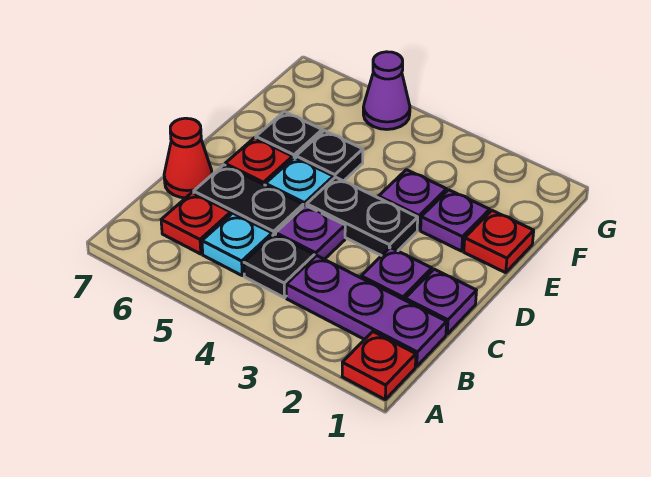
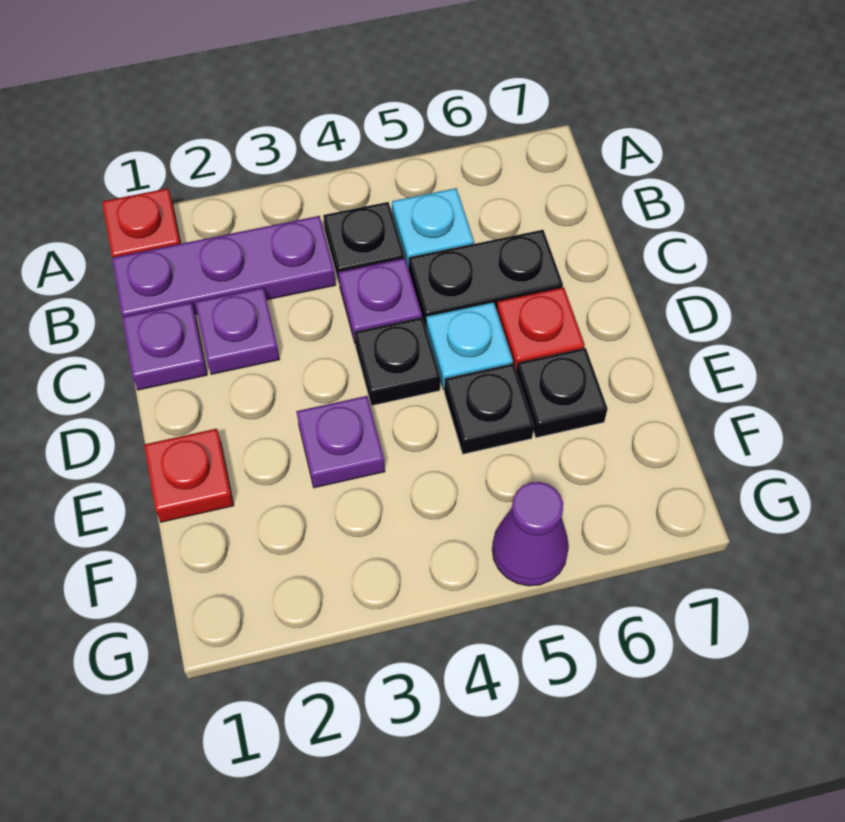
red 1x1 plate [161,193,231,254] -> none
red 1x1 cone [164,118,212,198] -> none
black 1x2 plate [307,177,418,256] -> black 1x1 plate [354,317,440,406]
purple 1x1 plate [421,190,490,251] -> none

